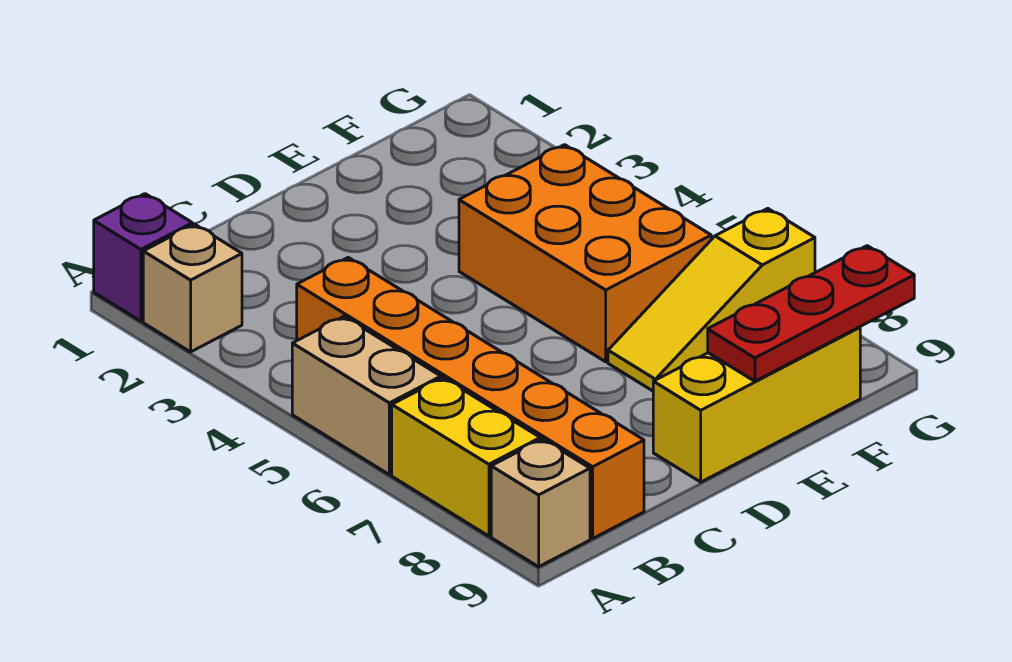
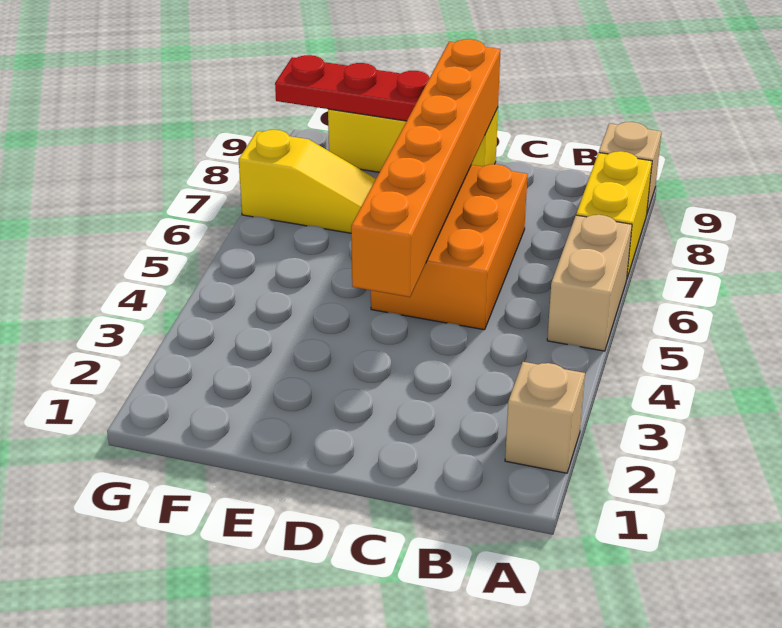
purple 1x1 brick [94,194,192,321] -> none
orange 1x6 brick [297,258,644,538] -> orange 1x6 brick moved to [351,39,501,297]
orange 2x3 brick [459,145,711,362] -> orange 2x3 brick moved to [371,164,528,330]

